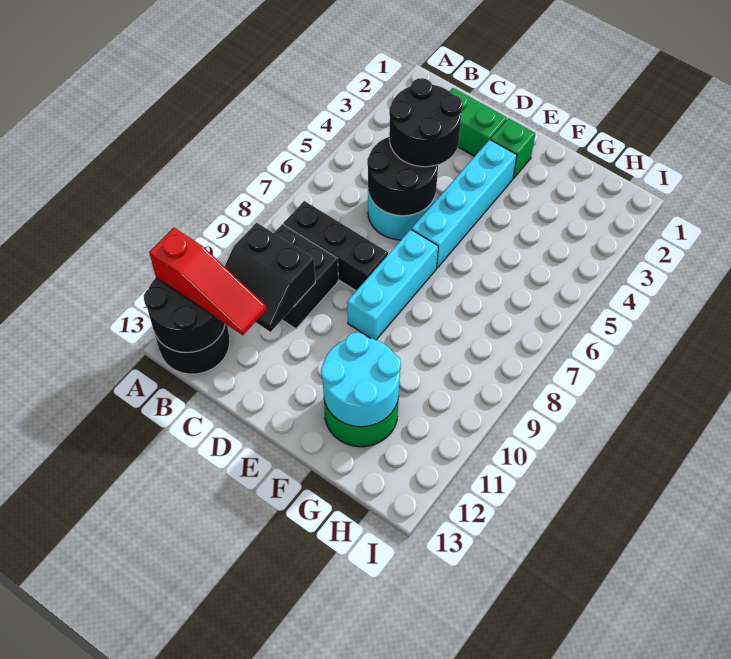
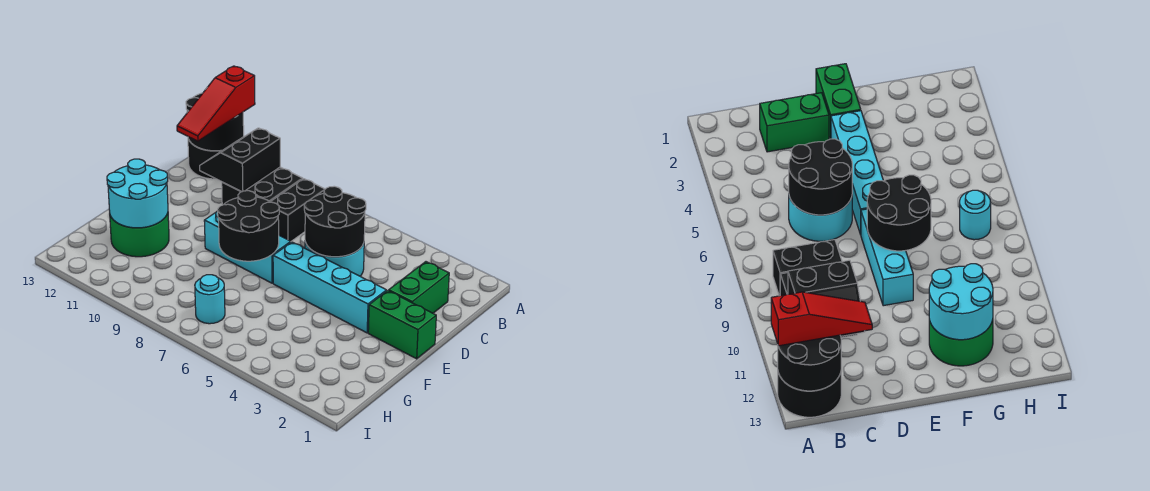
black 1x3 brick [283,201,388,291] -> black 1x2 brick [271,179,325,241]
black 2x2 round brick [389,78,463,167] -> black 2x2 round brick moved to [218,191,279,261]
green 1x1 brick [490,118,535,178] -> green 1x2 brick [368,291,436,359]
none -> cyan 1x1 round brick [195,275,225,324]

